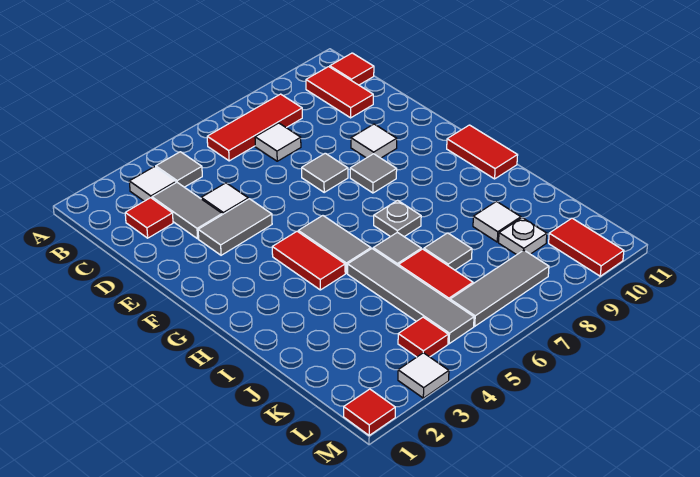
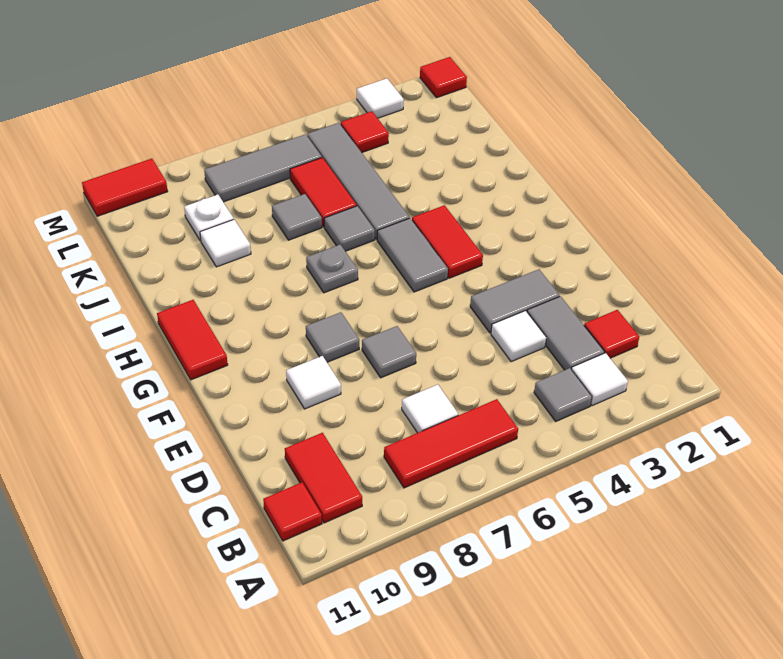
red 1x2 tile [549,218,624,276] -> red 1x2 tile turned to [82,159,168,216]

